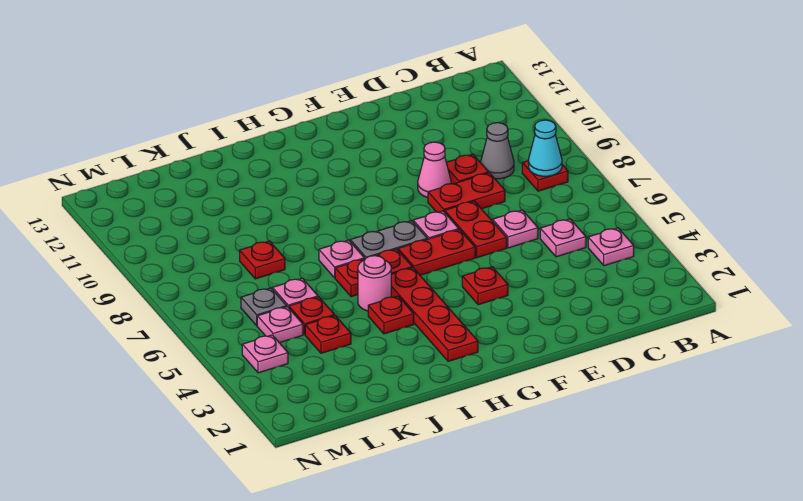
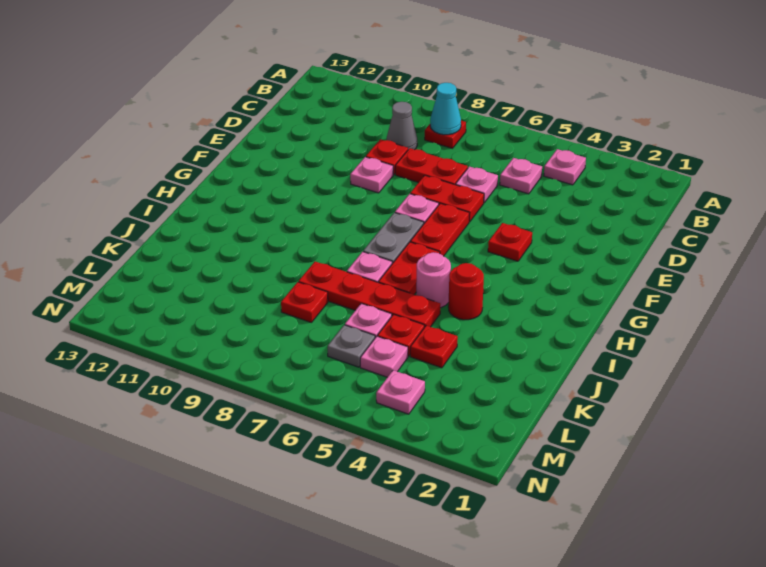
red 1x2 plate [428,173,505,212] -> red 1x2 plate turned to [395,148,468,185]
pink 1x1 cone [418,142,451,197] -> pink 1x1 plate [350,157,393,193]
red 1x4 plate [391,268,478,361] -> red 1x4 plate moved to [299,262,440,327]
red 1x1 plate [368,296,414,334] -> red 1x1 round brick [448,263,484,320]

